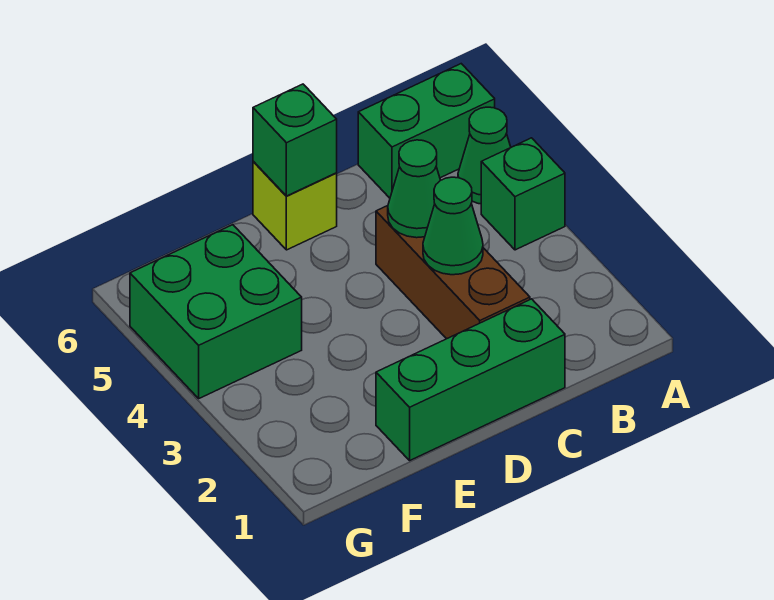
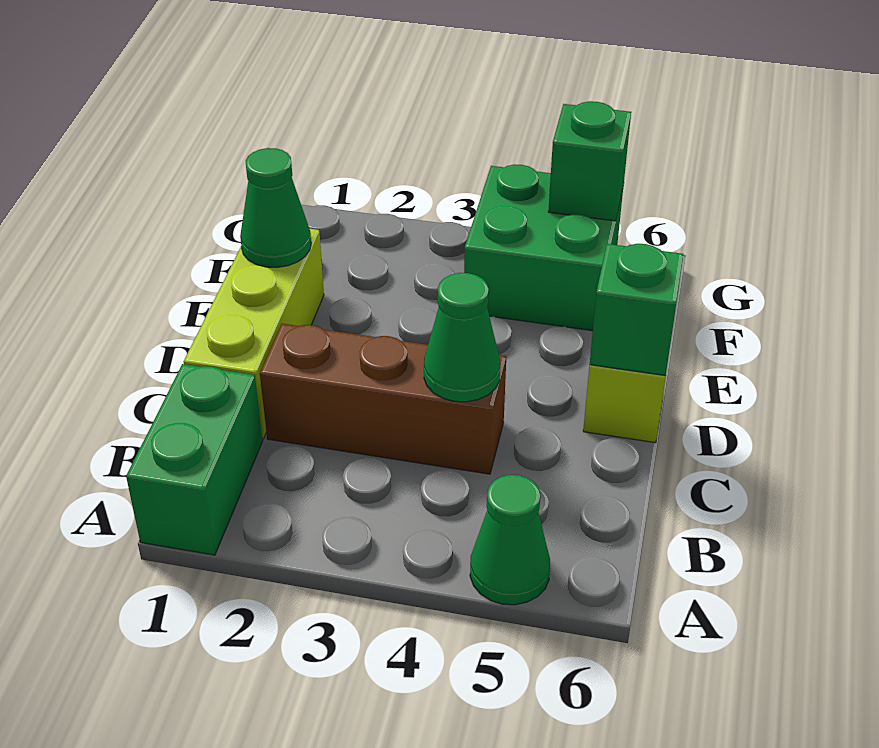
green 1x1 brick [481,138,565,250] -> green 1x1 brick moved to [548,101,631,221]
green 1x2 brick [358,64,495,198] -> green 1x2 brick moved to [126,364,263,555]
green 1x3 brick [376,299,565,460] -> lime 1x3 brick [184,229,324,439]
green 1x1 cone [423,177,483,275] -> green 1x1 cone moved to [240,148,311,267]

